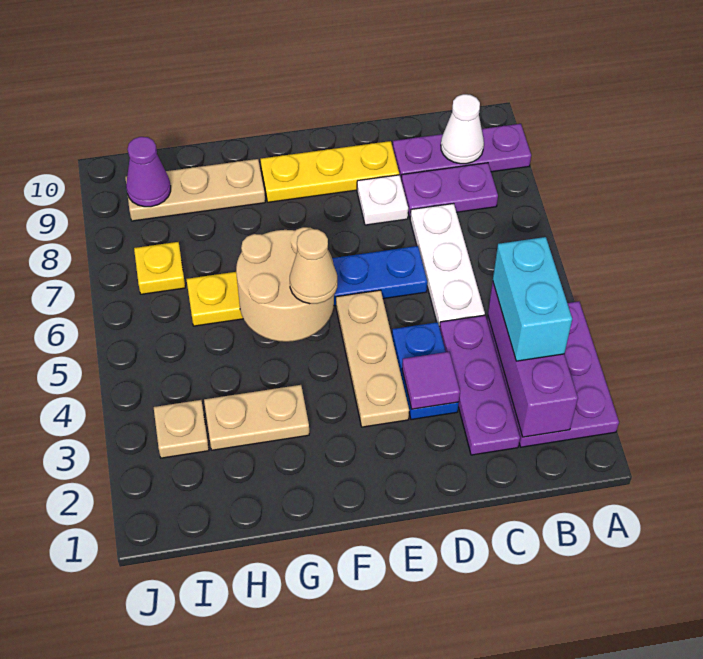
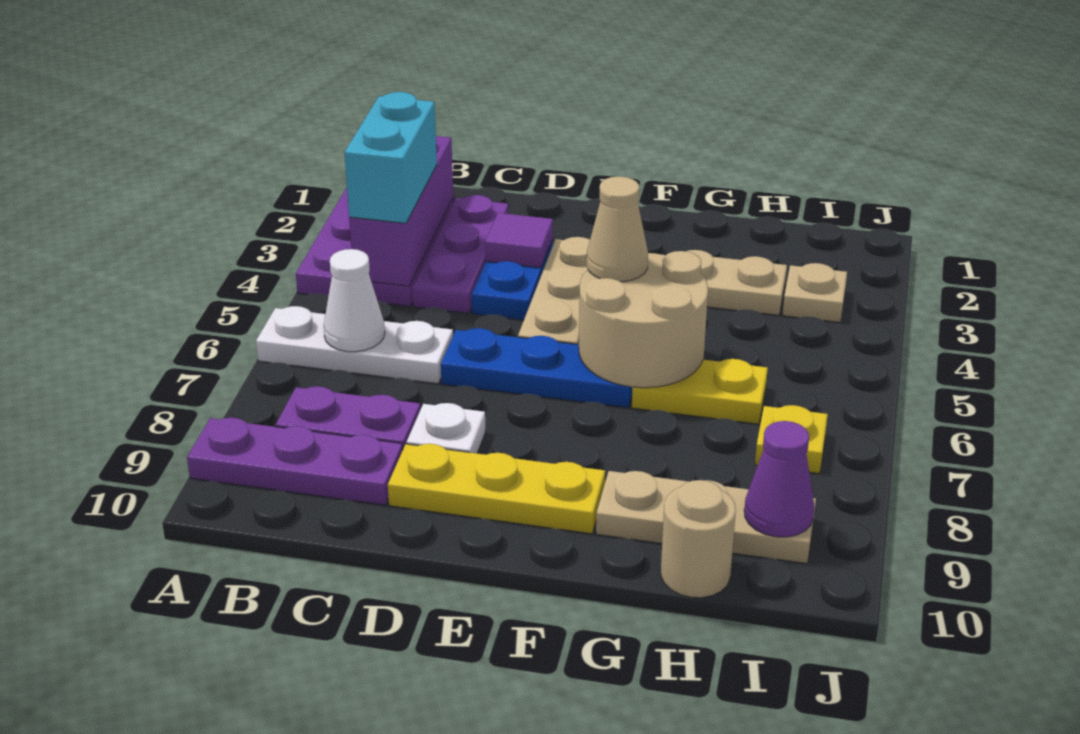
white 1x1 cone [441,94,484,164] -> white 1x1 cone moved to [324,249,385,352]
white 1x3 plate [410,203,485,328] -> white 1x3 plate turned to [256,306,453,384]
none -> tan 1x1 round brick [661,480,736,598]

